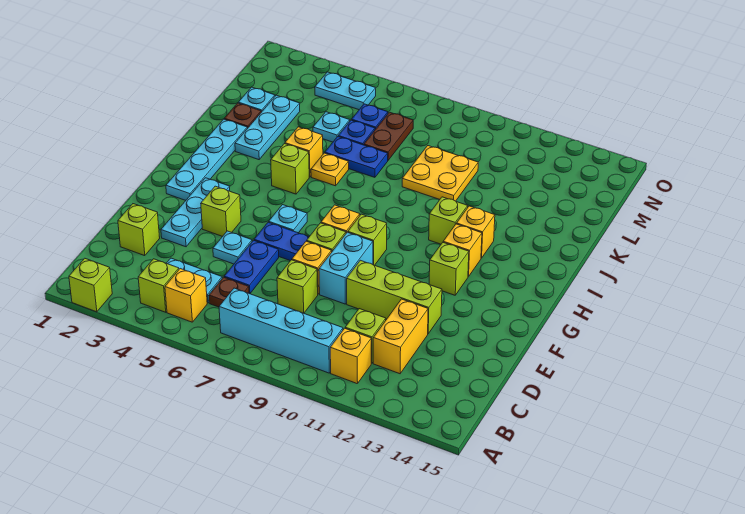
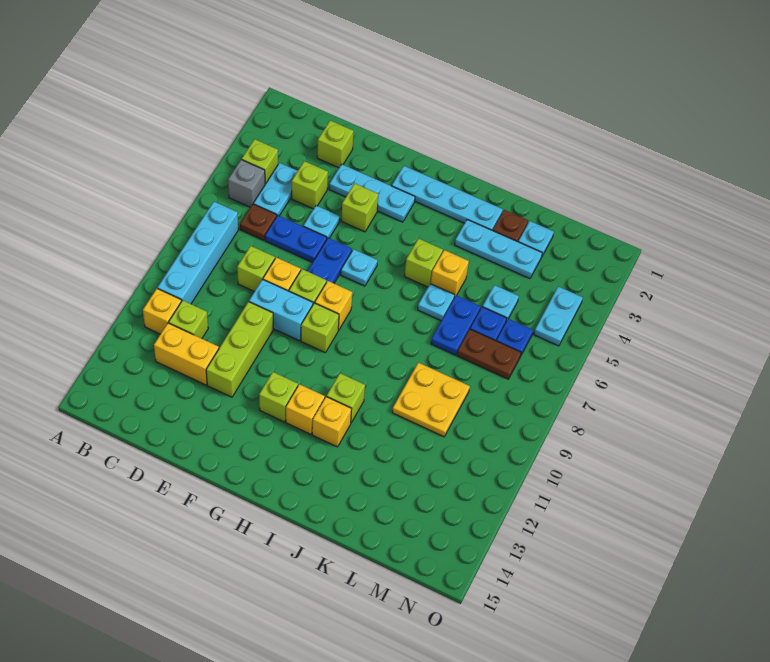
lime 1x1 brick [69,258,112,312] -> lime 1x1 brick moved to [292,161,328,209]
yellow 1x1 brick [165,269,207,322] -> grey 1x1 brick [228,160,265,207]
yellow 1x1 plate [311,153,349,186] -> cyan 1x1 plate [418,284,455,321]

